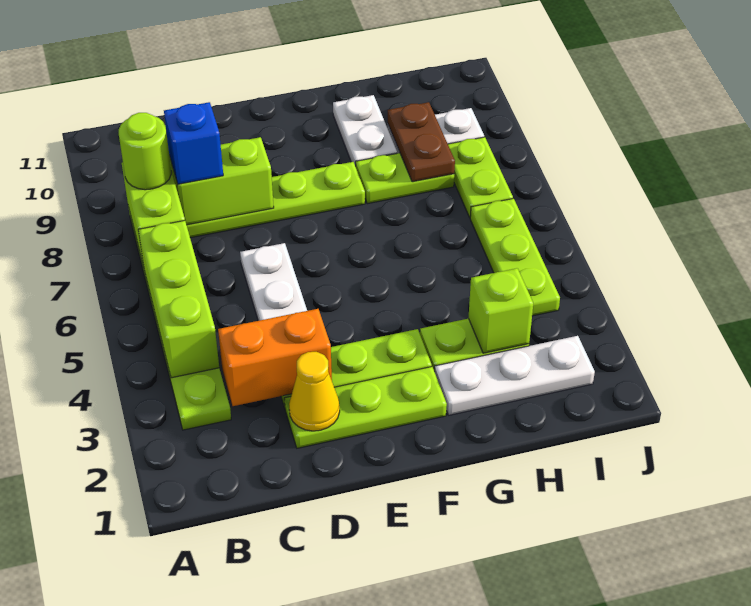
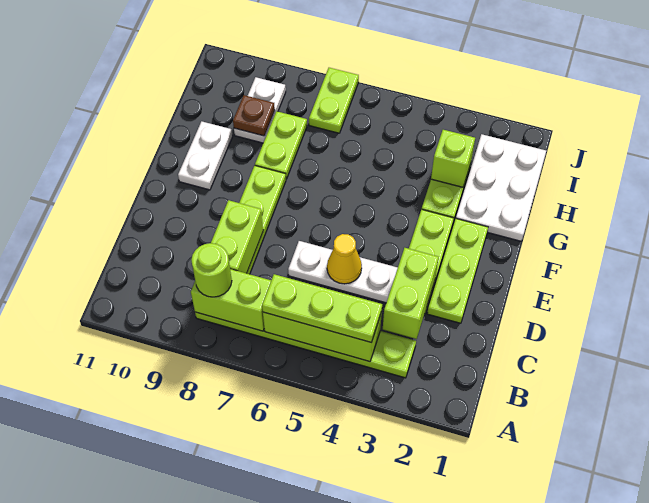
orange 1x2 brick [218,309,332,406] -> lime 1x2 brick [383,248,439,339]
blue 1x1 brick [164,102,223,184] -> none
yellow 1x1 cone [289,352,340,431] -> yellow 1x1 cone moved to [327,234,362,284]
white 1x3 plate [434,336,595,415] -> white 2x3 plate [456,134,546,241]
white 1x2 plate [333,95,397,166] -> white 1x2 plate turned to [178,121,233,190]
brown 1x2 plate [388,102,455,182] -> brown 1x1 plate [233,95,275,136]
lime 1x3 plate [470,199,560,316] -> lime 1x3 plate moved to [262,274,382,343]
lime 1x2 plate [448,137,513,217] -> lime 1x2 plate turned to [309,68,359,133]

